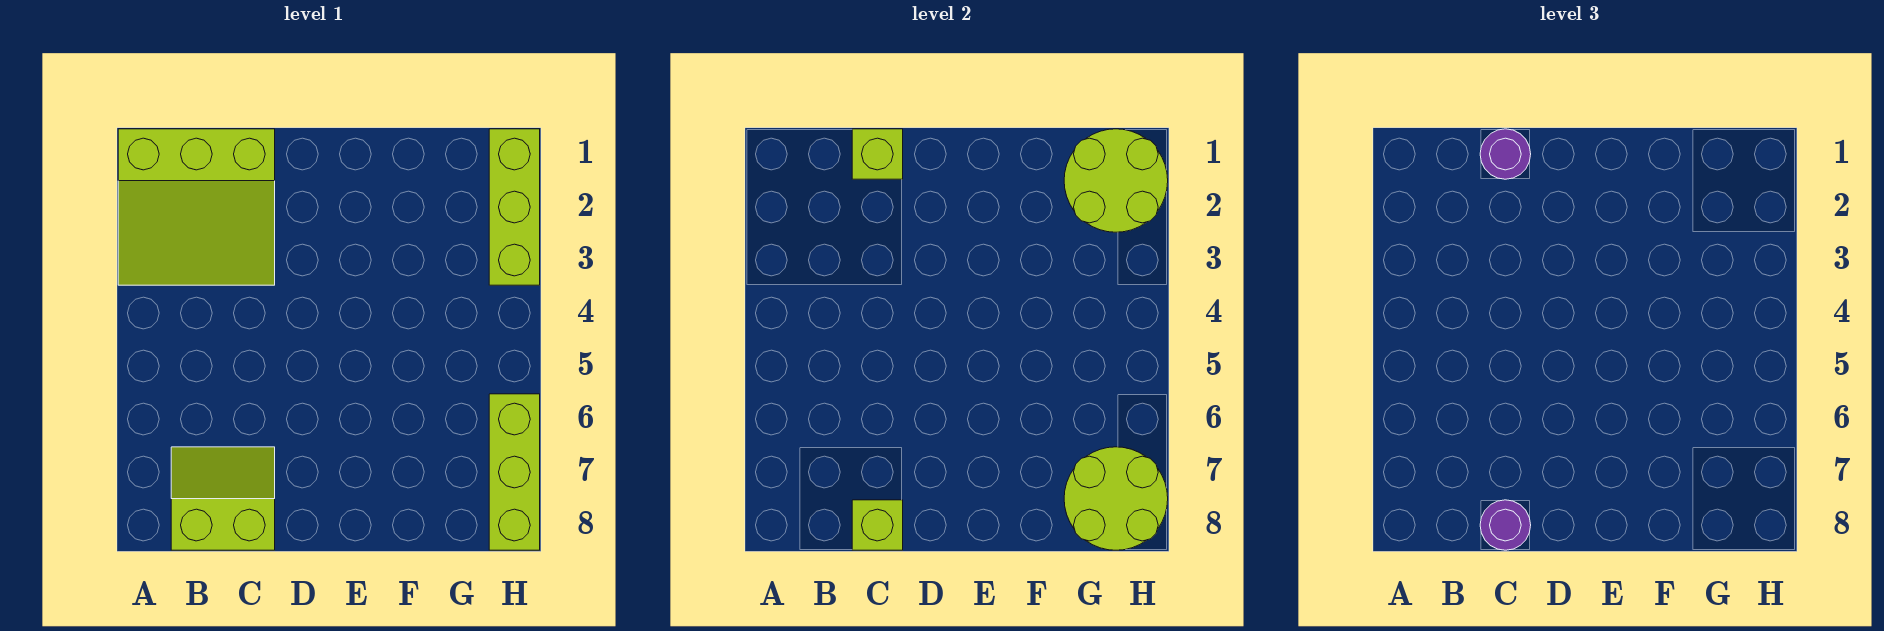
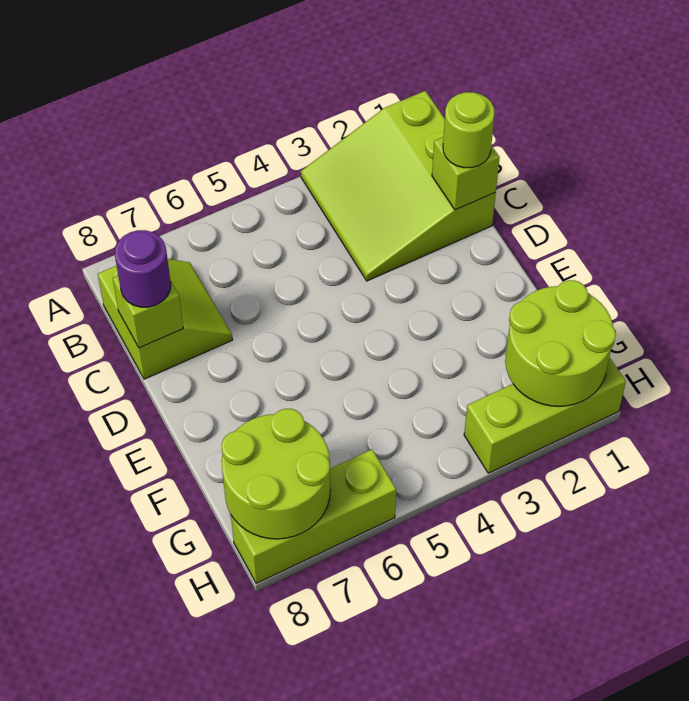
purple 1x1 round brick [1480,129,1531,179] -> lime 1x1 round brick [443,92,494,168]

